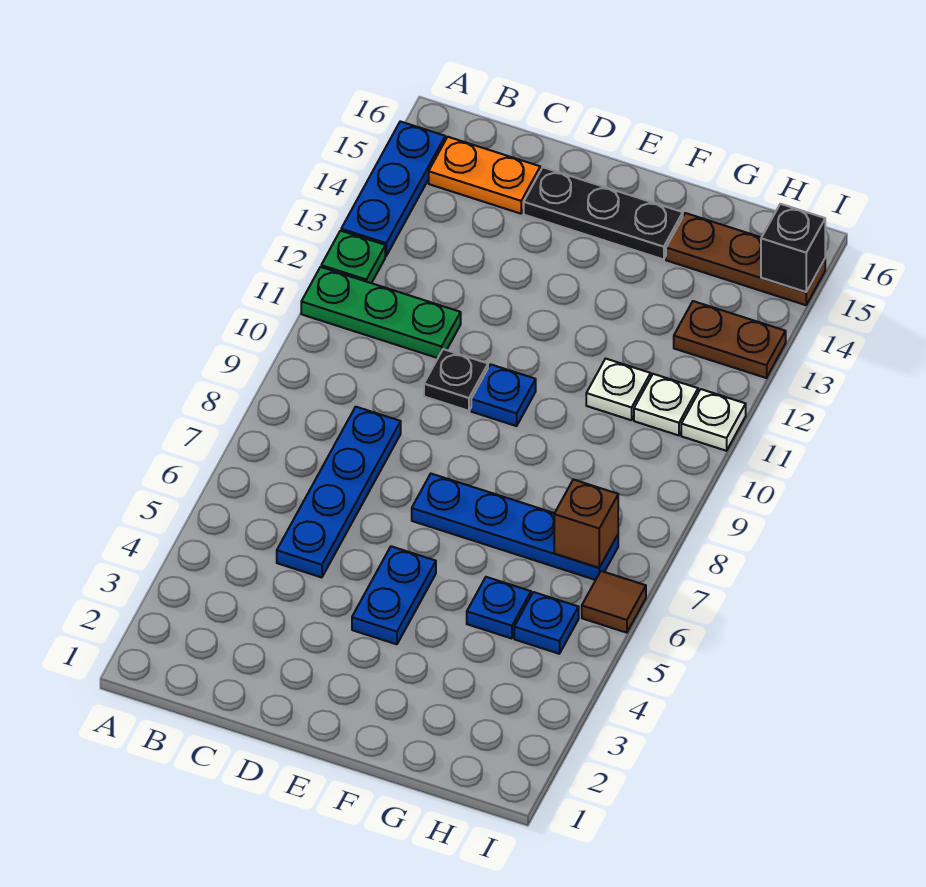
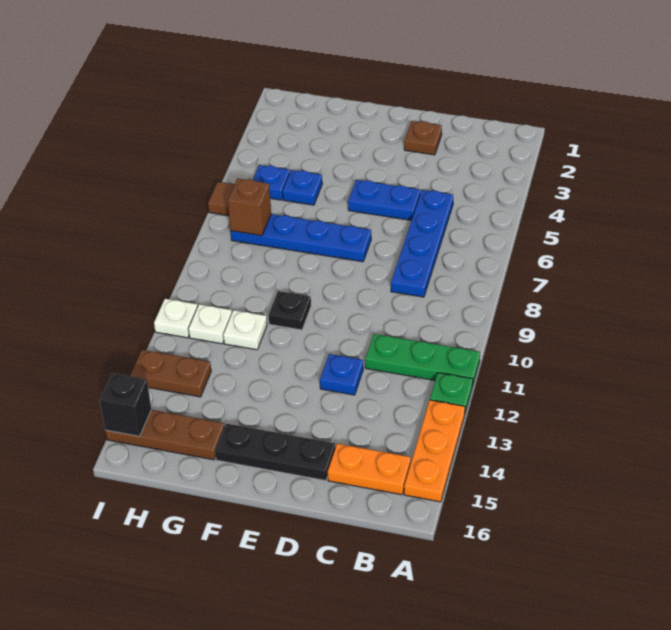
blue 1x3 plate [341,121,445,256] -> orange 1x3 plate [404,400,465,502]
none -> brown 1x1 plate [404,121,442,155]
black 1x1 plate [424,349,488,411] -> black 1x1 plate moved to [269,291,311,330]
blue 1x2 plate [352,546,436,644] -> blue 1x2 plate turned to [348,180,420,220]
blue 1x1 plate [471,364,536,426] -> blue 1x1 plate moved to [320,354,363,395]

